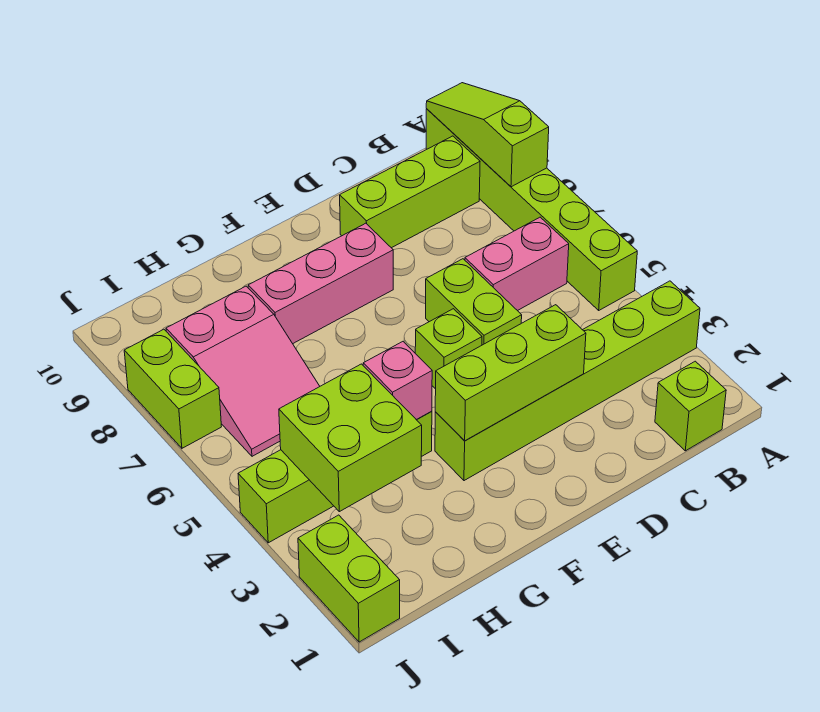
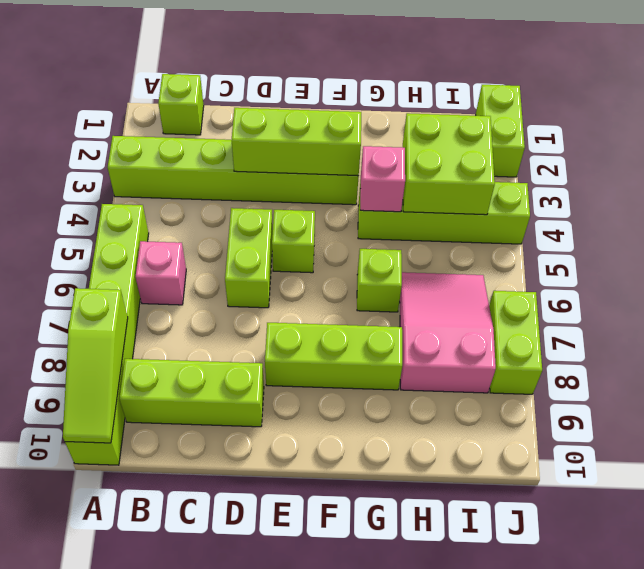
pink 1x2 brick [465,217,569,311] -> pink 1x1 brick [135,241,186,305]
pink 1x3 brick [248,223,393,344] -> lime 1x3 brick [265,323,402,390]
none -> lime 1x1 brick [357,249,402,312]

